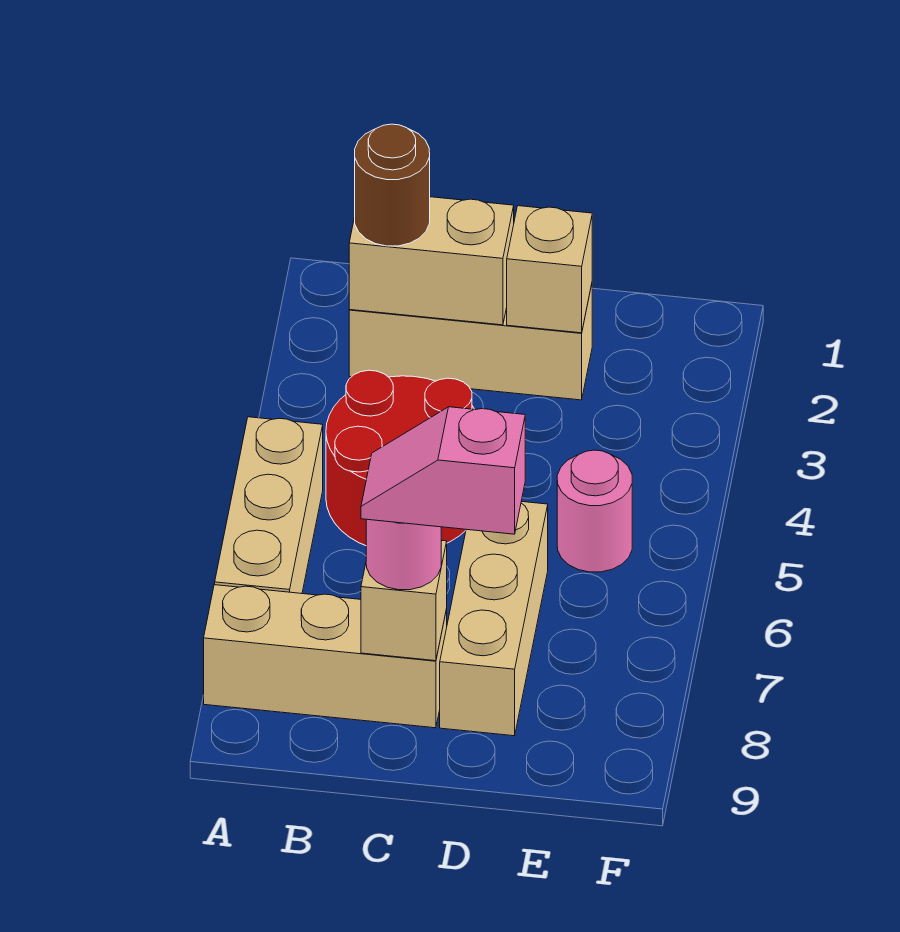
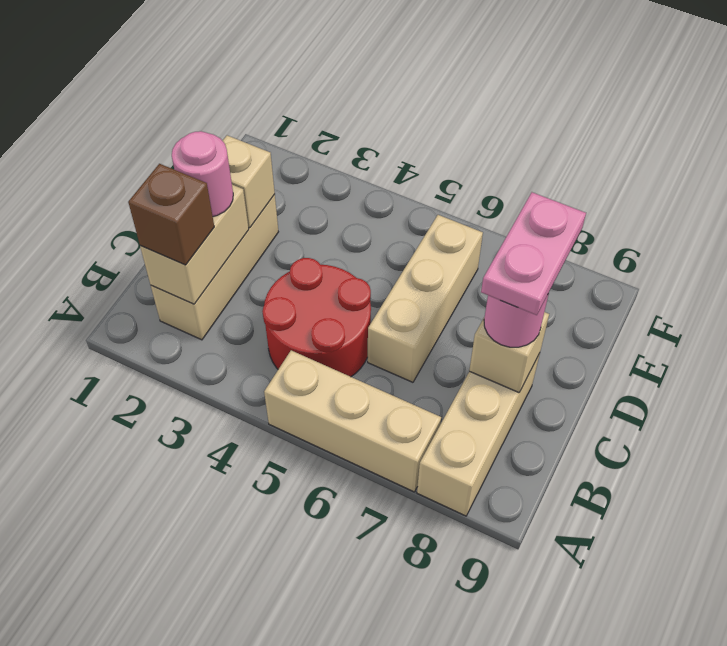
brown 1x1 round brick [355,124,430,246] -> brown 1x1 brick [128,164,214,265]
pink 1x2 slope [361,407,525,534] -> pink 1x2 plate [481,192,586,315]
tan 1x3 brick [440,502,548,736] -> tan 1x3 brick turned to [368,215,483,382]
pink 1x1 round brick [557,450,632,572] -> pink 1x1 round brick moved to [172,131,233,216]

